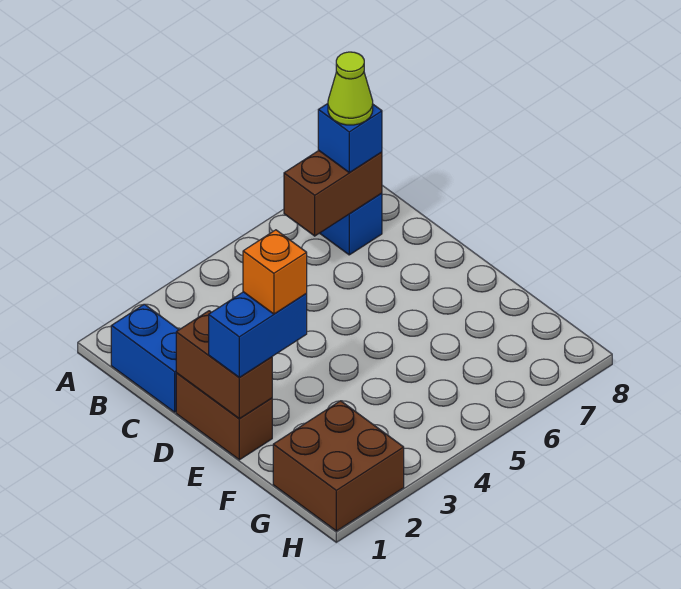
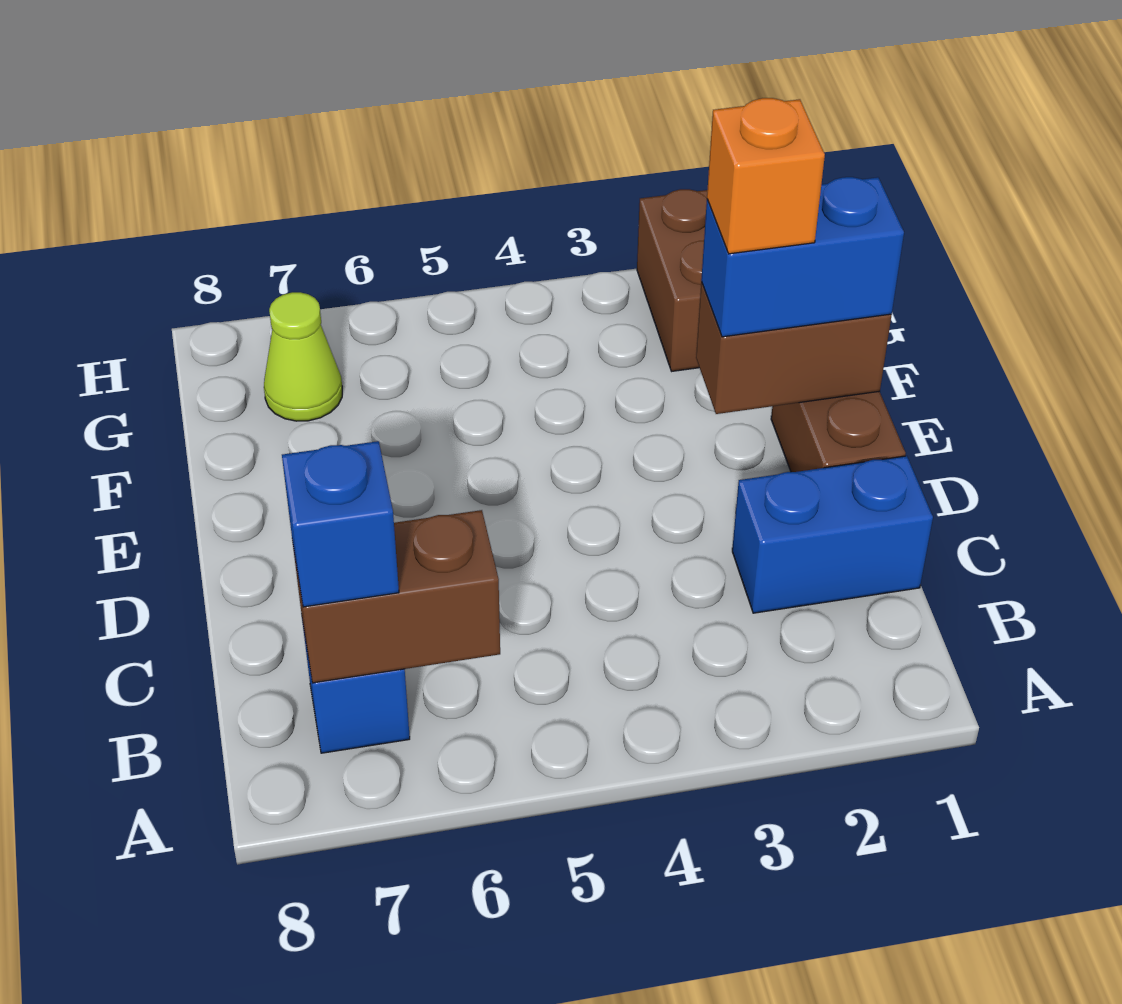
blue 1x2 brick [111,304,179,412] -> blue 1x2 brick turned to [732,456,933,613]
lime 1x1 cone [328,52,373,125] -> lime 1x1 cone moved to [264,292,342,421]
brown 1x2 brick [176,311,272,419] -> brown 1x2 brick turned to [696,282,891,414]

